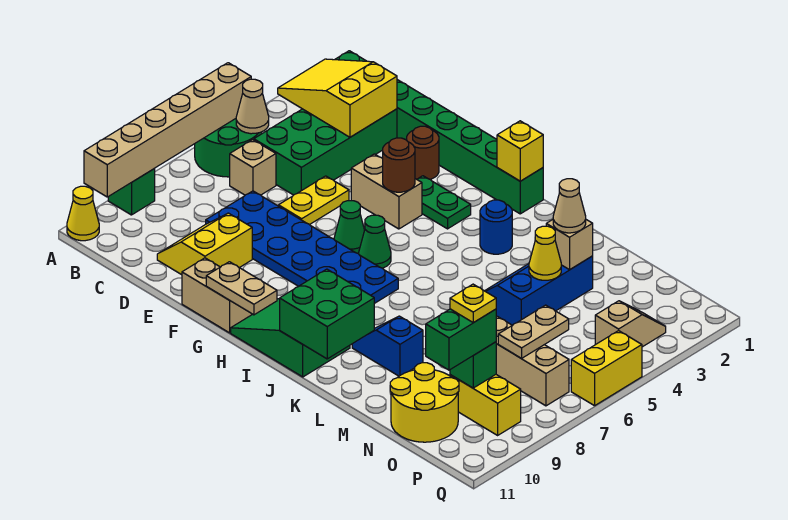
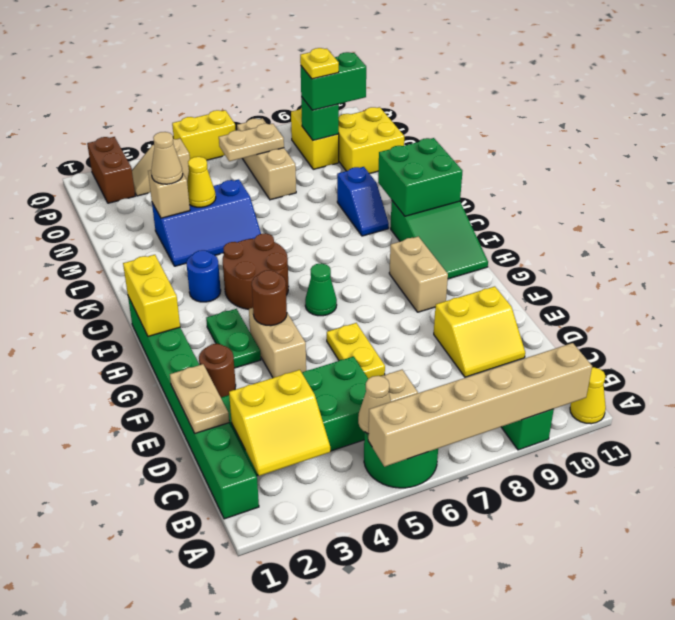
yellow 2x3 slope [278,59,397,137] -> yellow 2x2 slope [229,370,330,476]
blue 2x6 plate [206,191,398,304] -> none
yellow 1x2 plate [278,176,349,225] -> yellow 1x2 plate turned to [327,323,385,379]
tan 1x2 brick [182,258,252,333] -> tan 1x2 brick moved to [389,236,448,312]
green 1x1 cone [334,201,365,253] -> none
tan 1x2 plate [206,262,277,315] -> tan 1x2 plate moved to [170,364,229,433]
yellow 1x1 brick [497,121,543,181] -> yellow 1x2 brick [123,255,180,336]
none -> brown 2x2 round brick [223,233,289,309]
yellow 2x2 round brick [390,363,459,442] -> yellow 2x2 brick [339,107,404,174]
none -> brown 1x2 brick [87,137,135,203]

